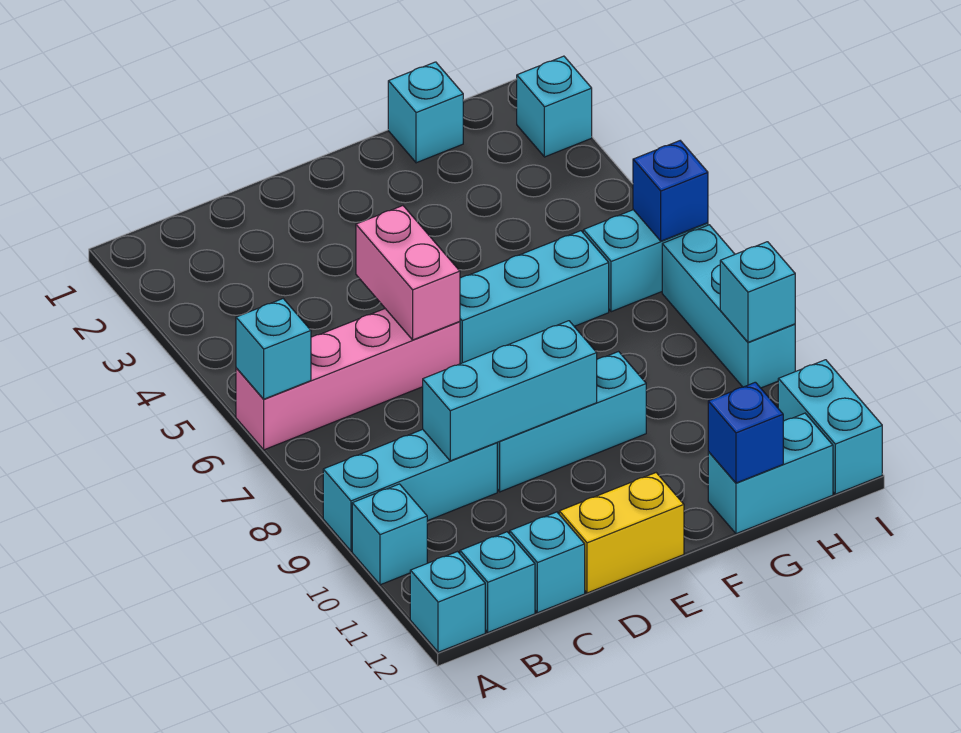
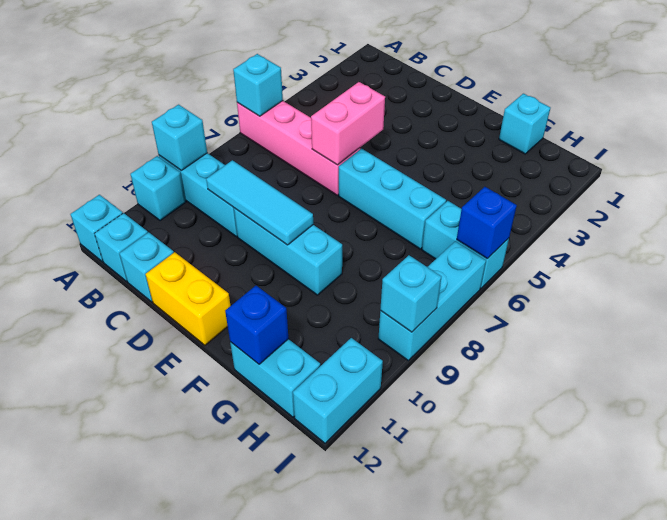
cyan 1x3 brick [423,321,597,461] -> cyan 1x3 tile [206,160,313,245]
cyan 1x1 brick [517,56,592,157] -> cyan 1x1 brick moved to [152,105,207,171]

